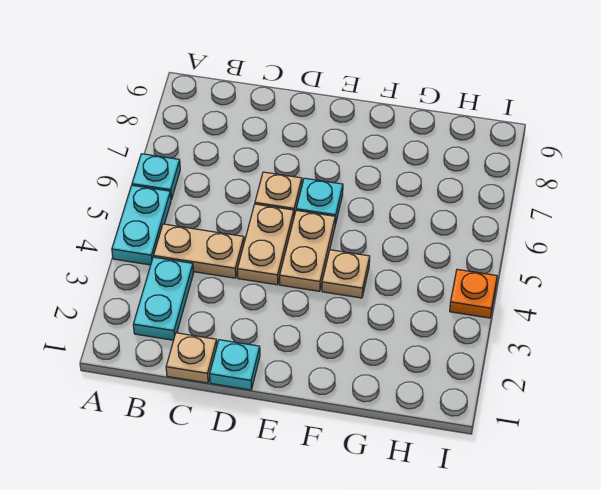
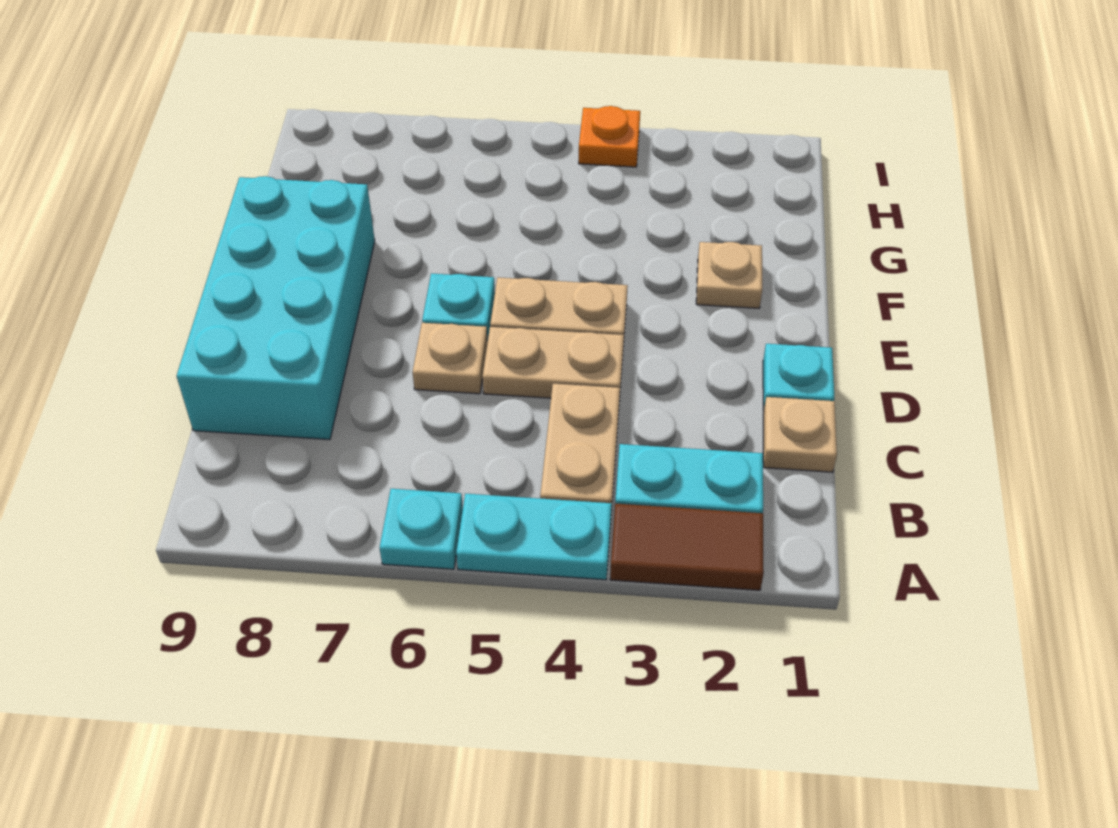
none -> brown 1x2 tile [610,503,764,590]
none -> cyan 2x4 brick [177,176,375,440]
tan 1x1 plate [322,250,370,298] -> tan 1x1 plate moved to [696,242,762,308]

